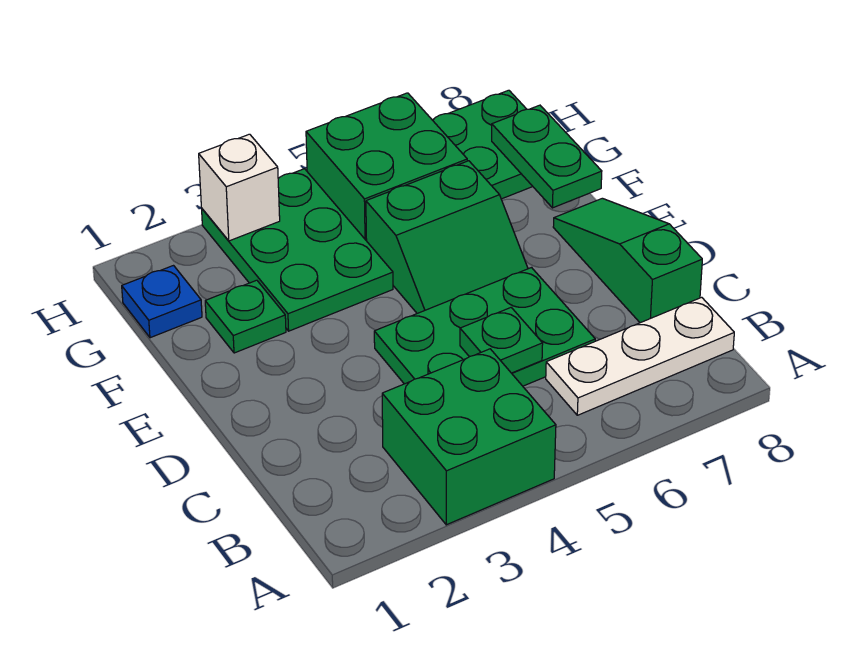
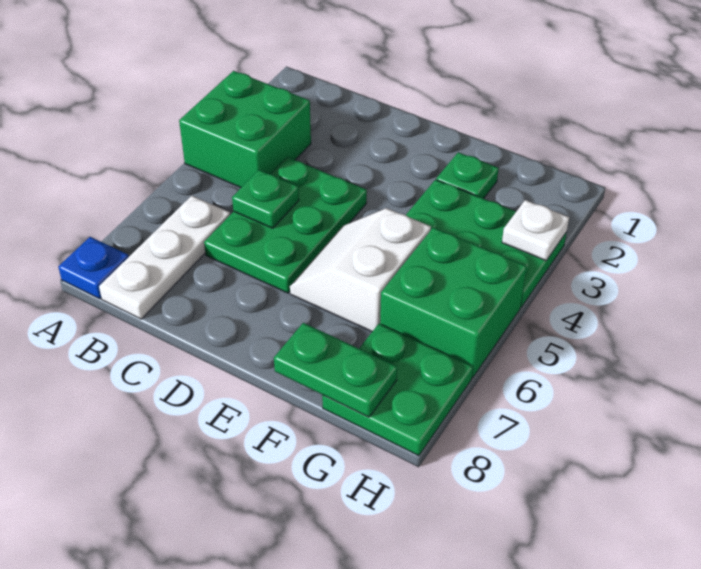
green 1x3 slope [553,198,702,323] -> none
green 2x2 slope [366,161,528,313] -> white 2x2 slope [290,208,431,332]
blue 1x1 plate [122,266,202,338] -> blue 1x1 plate moved to [58,237,129,299]
white 1x1 brick [199,134,280,241] -> white 1x1 plate [502,200,569,261]

